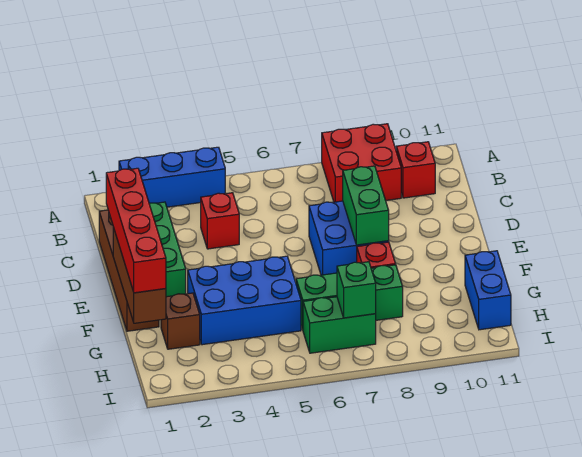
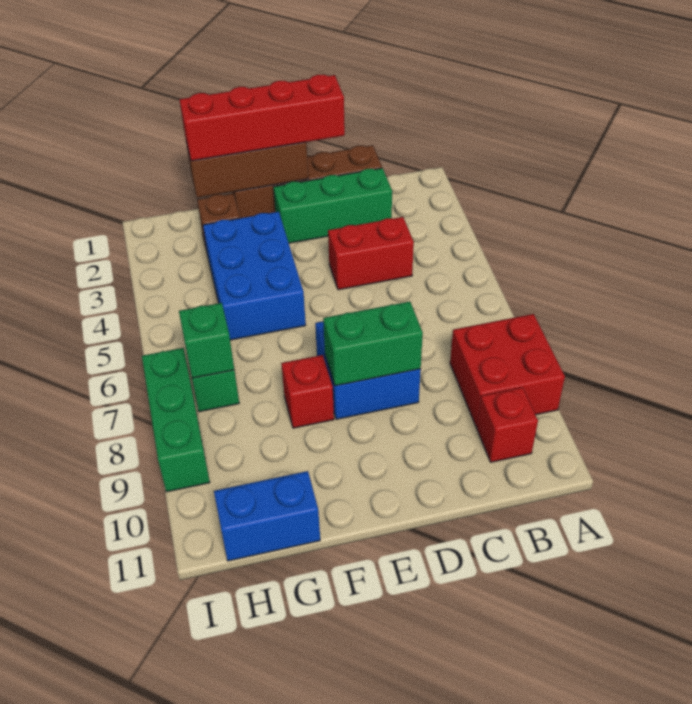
blue 1x3 brick [119,147,225,207] -> none
red 1x1 brick [201,193,239,249] -> red 1x2 brick [328,217,414,290]
green 1x3 brick [296,265,403,329] -> green 1x3 brick moved to [142,348,210,492]

